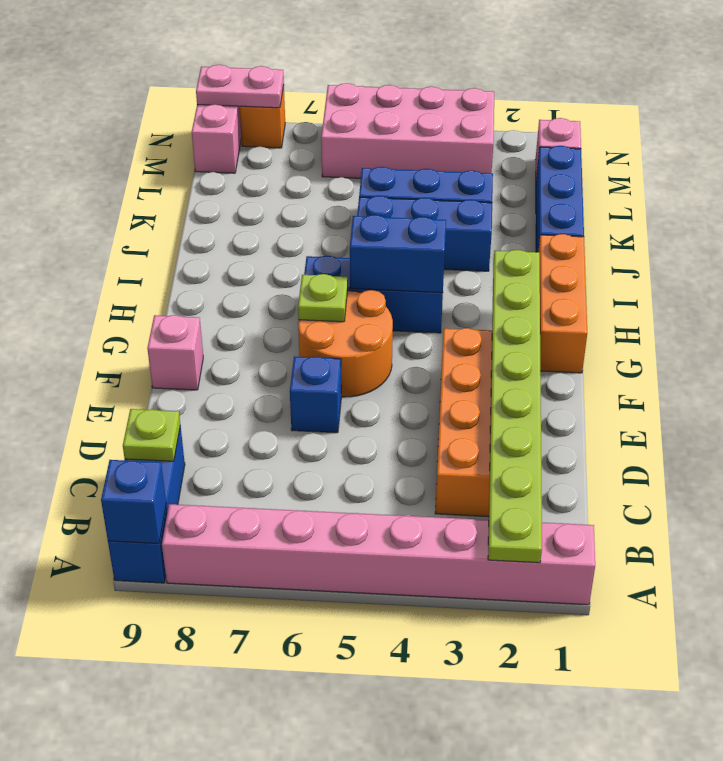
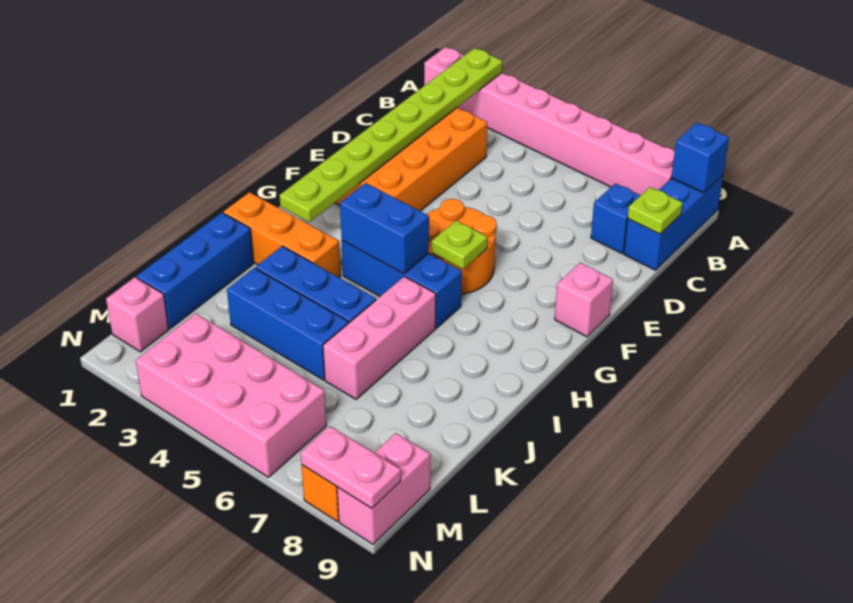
blue 1x1 brick [290,357,341,433] -> blue 1x1 brick moved to [591,183,641,253]
orange 1x3 brick [538,234,587,373] -> orange 1x3 brick turned to [223,192,341,277]
none -> pink 1x3 brick [323,276,436,399]

